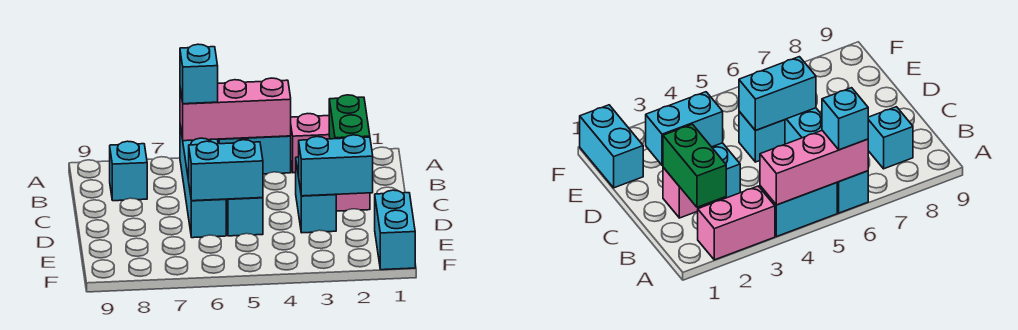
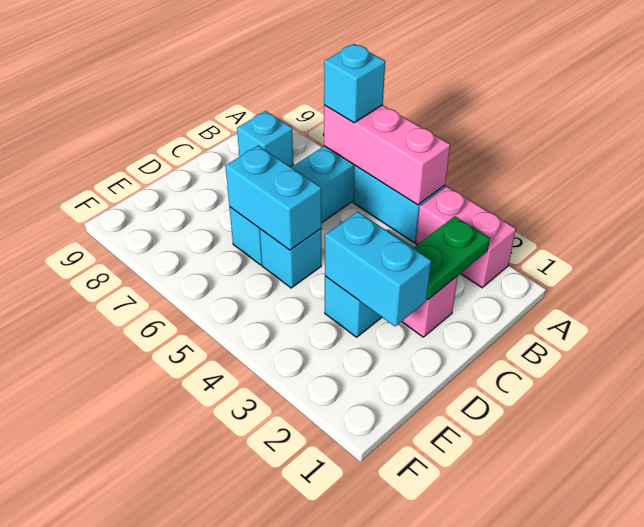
green 1x2 brick [329,95,370,139] -> green 1x2 plate [414,216,490,300]
cyan 1x2 brick [375,190,415,270] -> none

